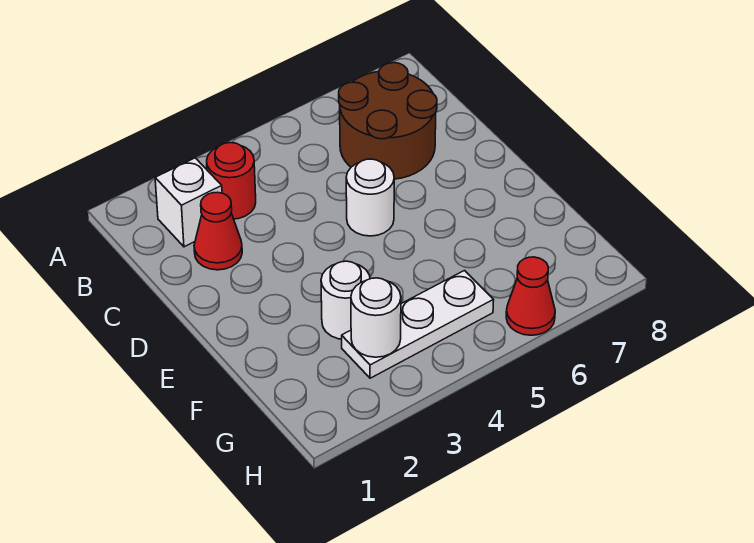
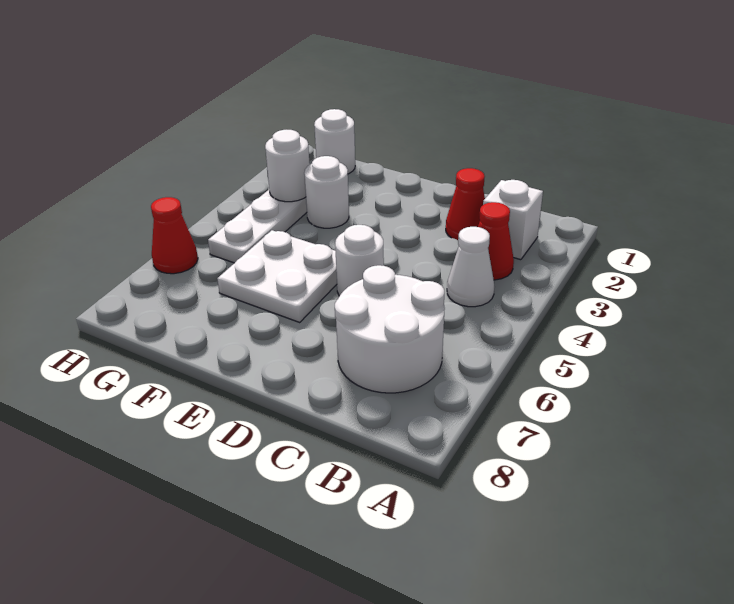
red 1x1 round brick [207,143,256,219] -> red 1x1 cone [478,202,514,280]
none -> white 1x1 cone [447,227,494,307]
brown 2x2 round brick [339,63,437,179] -> white 2x2 round brick [335,265,445,393]
none -> white 2x2 plate [217,230,337,322]
none -> white 1x1 round brick [314,109,355,174]

